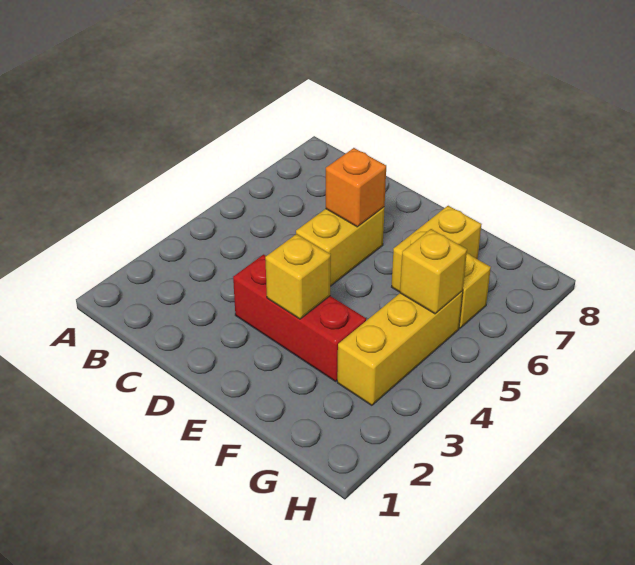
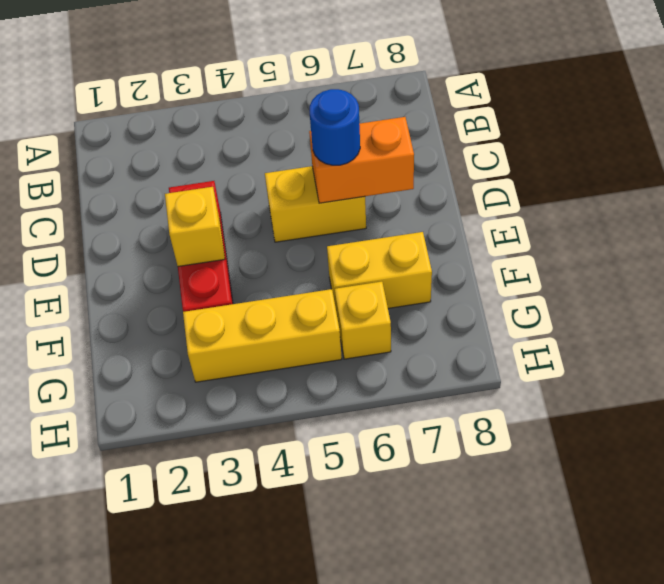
orange 1x1 brick [326,148,386,227] -> orange 1x2 brick [309,117,414,203]
none -> blue 1x1 round brick [310,89,360,165]
yellow 1x1 brick [400,229,467,314] -> none

